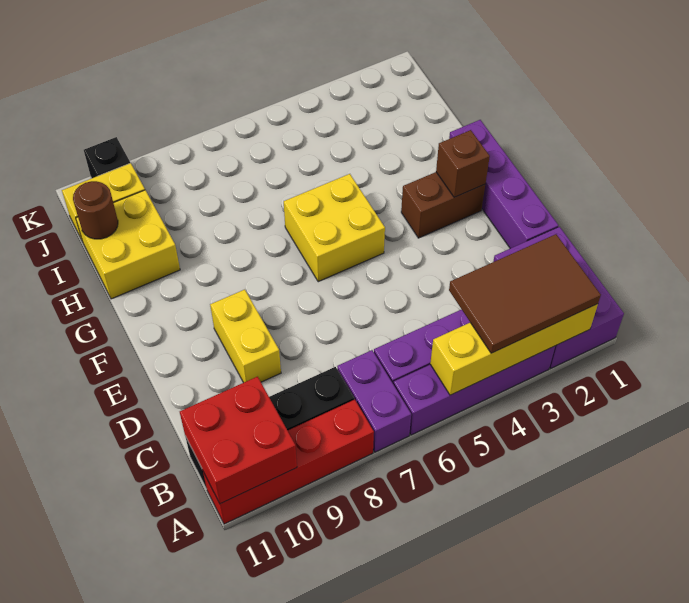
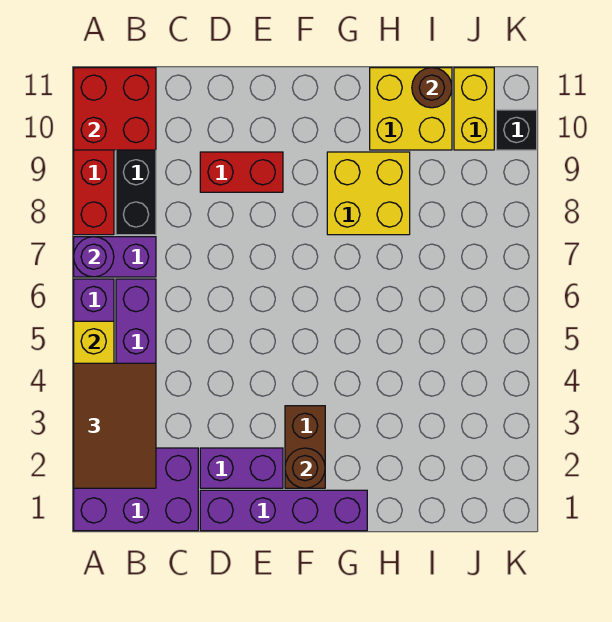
none -> purple 1x1 round brick [74,237,114,277]
none -> purple 1x2 brick [200,448,283,488]
yellow 1x2 brick [210,290,281,383] -> red 1x2 brick [200,152,283,192]
brown 1x1 brick [436,130,490,197] -> brown 1x1 round brick [285,448,325,488]
yellow 2x2 brick [284,174,385,282] -> yellow 2x2 brick moved to [327,152,410,235]

